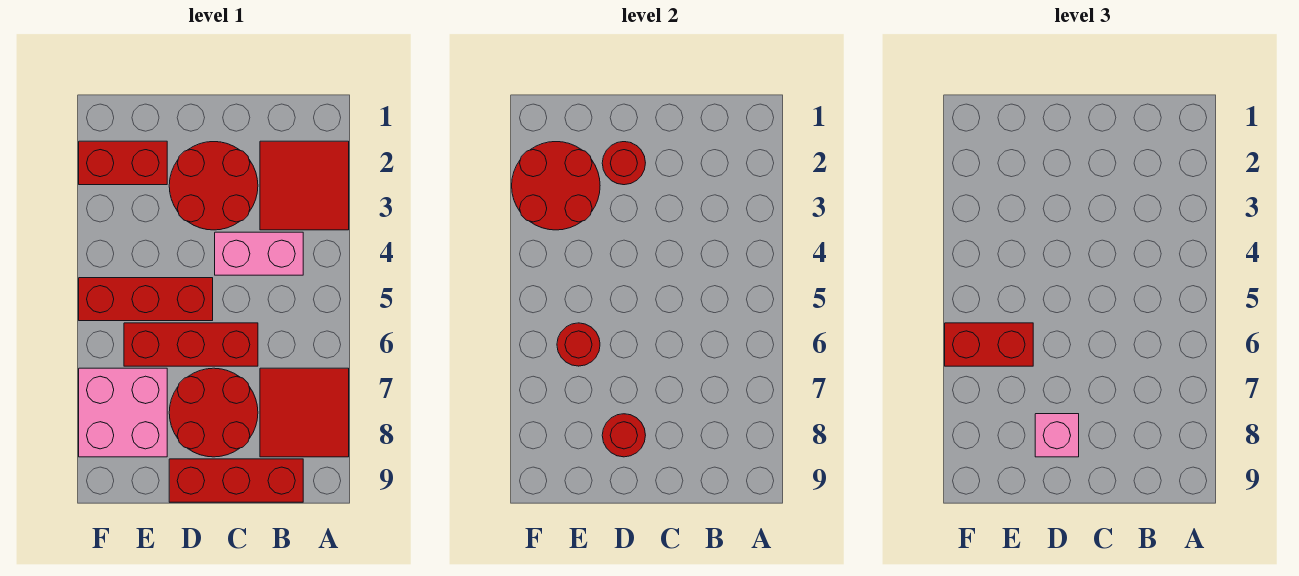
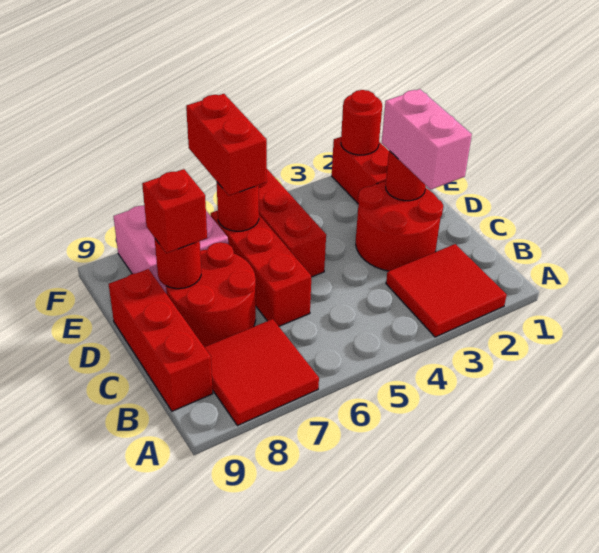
pink 1x2 brick [215,232,303,275] -> pink 1x2 brick moved to [382,89,472,189]
pink 1x1 brick [1035,414,1079,457] -> red 1x1 brick [142,169,207,253]
red 2x2 round brick [512,142,600,230] -> red 1x1 round brick [341,90,382,155]

